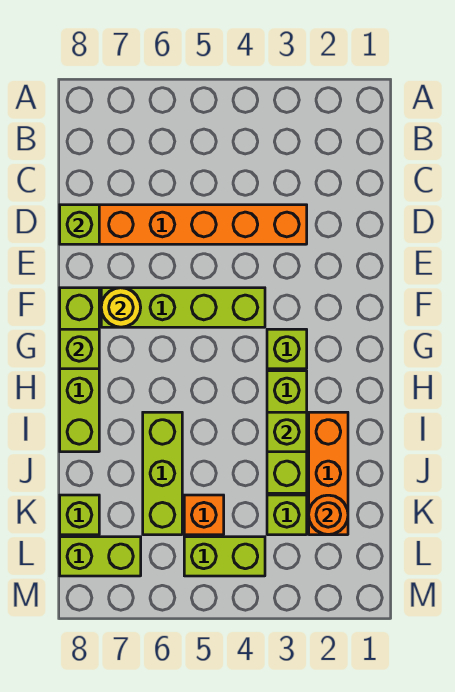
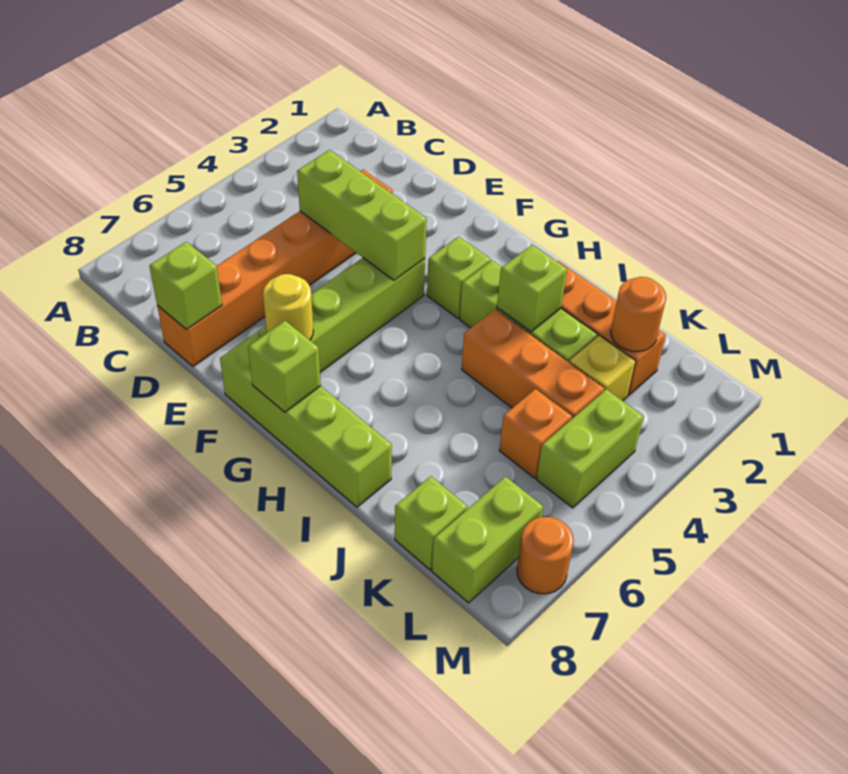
none -> orange 1x3 brick [462,309,604,418]
lime 1x3 brick [143,412,182,535] -> lime 1x3 brick moved to [297,150,427,280]
lime 1x1 brick [267,495,307,535] -> yellow 1x1 brick [569,335,636,401]
none -> orange 1x1 round brick [517,517,574,594]

